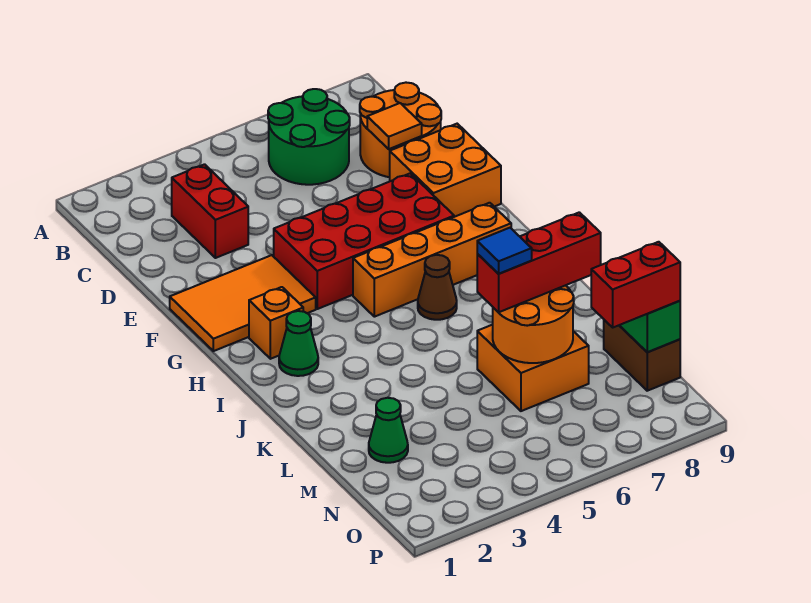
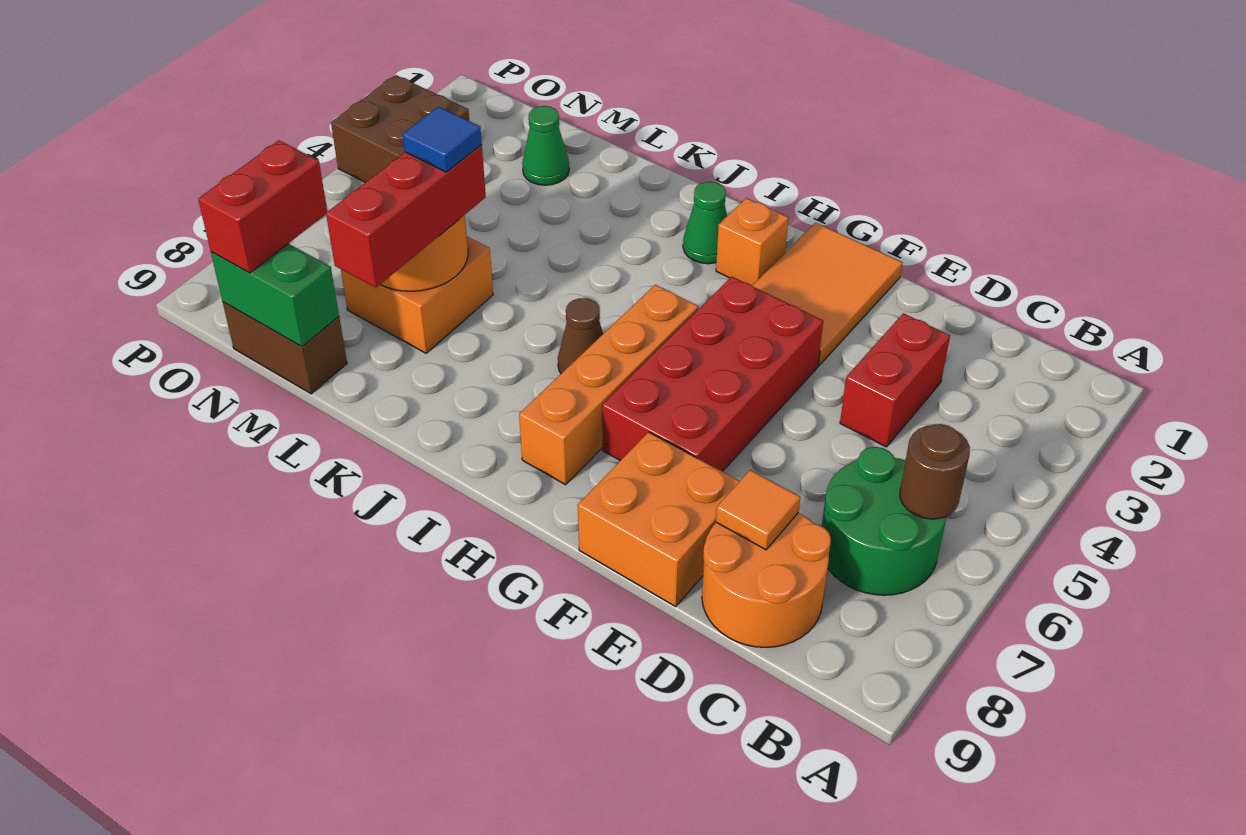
none -> brown 1x1 round brick [900,424,970,519]
red 1x2 brick [172,164,248,258] -> red 1x2 brick turned to [840,313,950,447]
none -> brown 2x2 brick [331,75,469,182]

